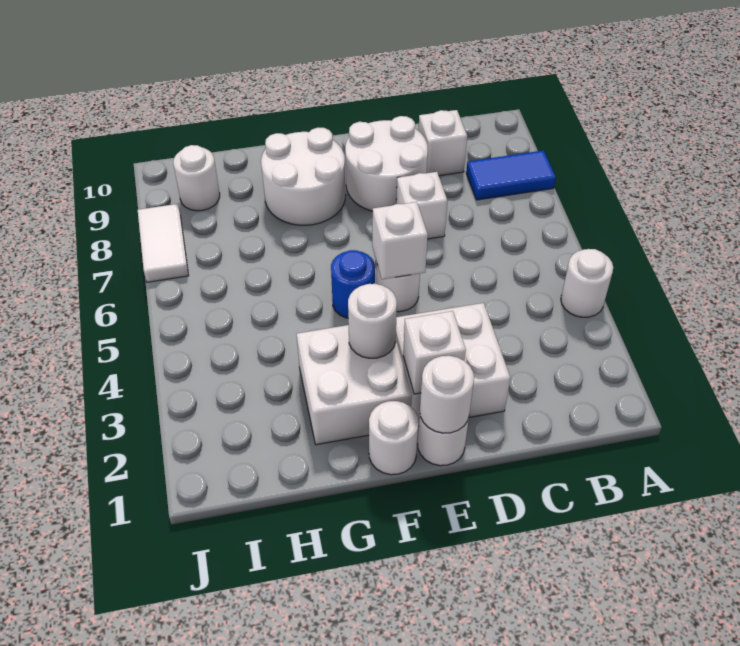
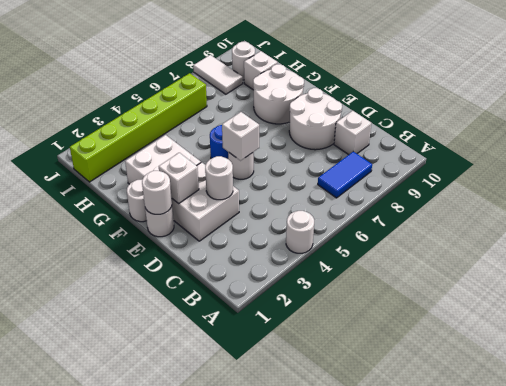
blue 1x2 tile [466,150,556,200] -> blue 1x2 tile turned to [318,152,372,198]
white 1x1 brick [396,172,447,239] -> white 1x1 brick moved to [244,51,277,90]
white 1x1 round brick [348,284,397,358] -> white 1x1 round brick moved to [205,156,233,200]
none -> lime 1x6 brick [70,73,207,182]
white 1x2 tile [138,204,189,282] -> white 1x2 tile turned to [193,55,243,94]

